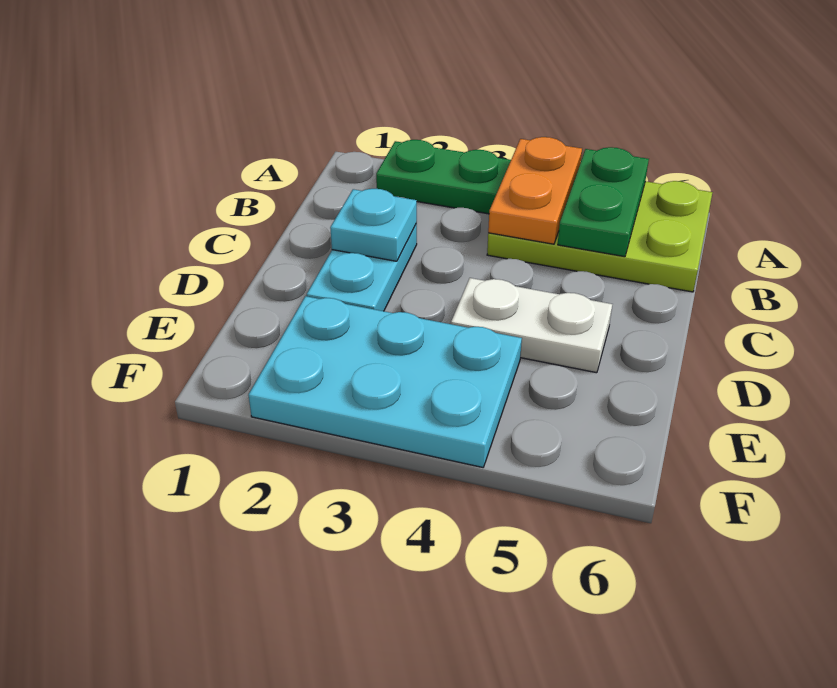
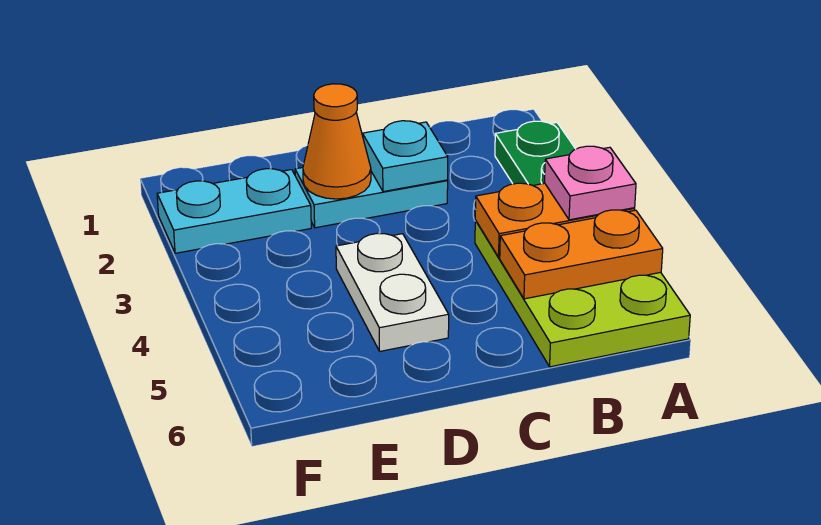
none -> pink 1x1 plate [544,146,636,220]
green 1x2 plate [558,147,649,257] -> orange 1x2 plate [500,210,663,299]
none -> orange 1x1 cone [303,84,371,199]
cyan 2x3 plate [249,296,522,467] -> cyan 1x2 plate [157,169,311,253]

